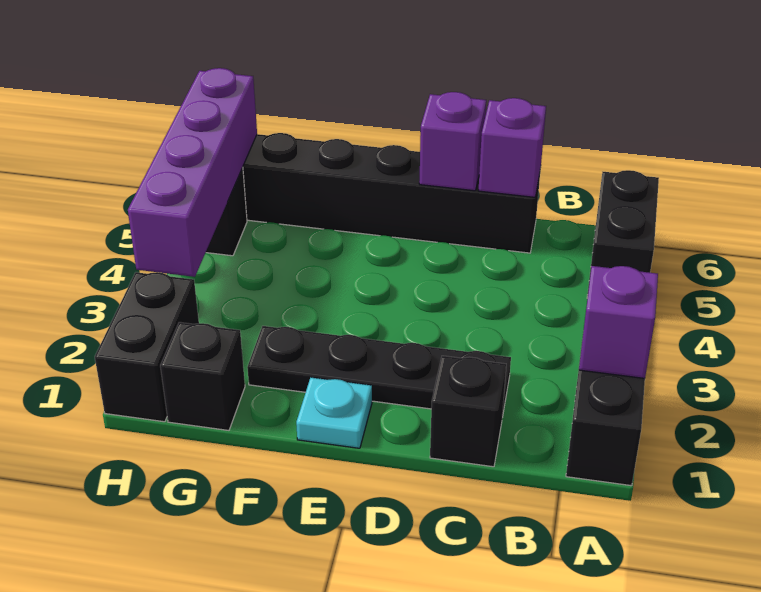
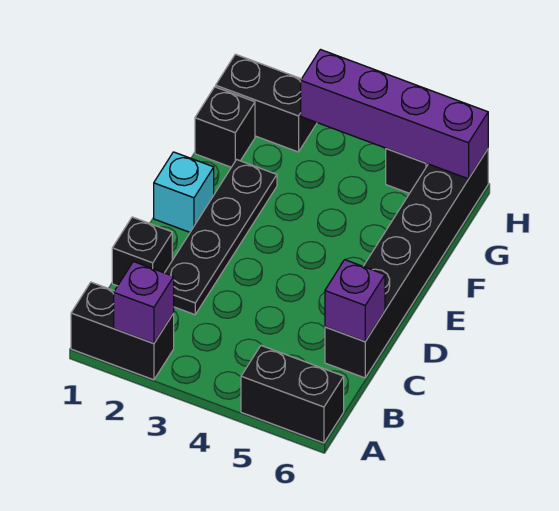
purple 1x1 brick [419,92,486,191] -> none
cyan 1x1 plate [296,377,372,448] -> cyan 1x1 brick [154,152,214,232]

